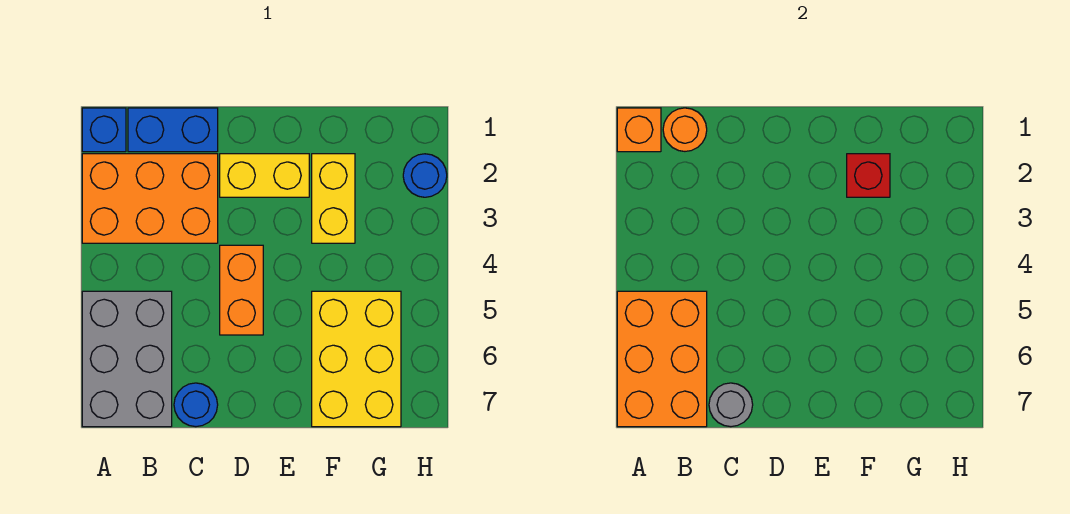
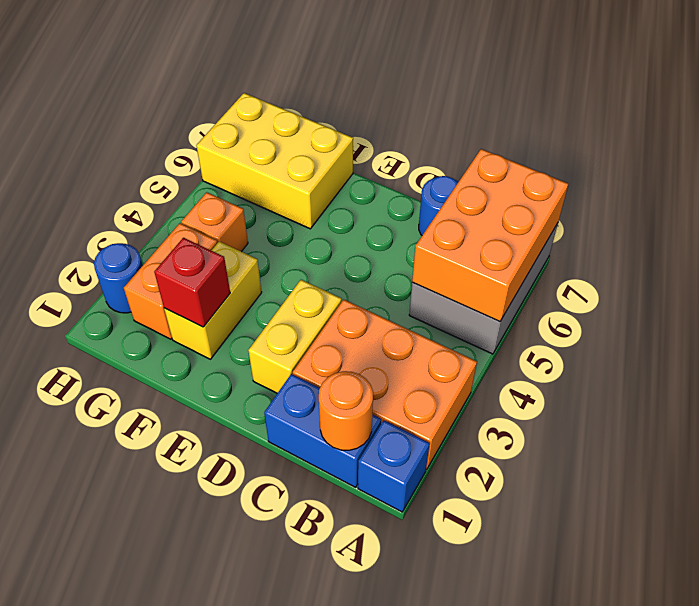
orange 1x1 brick [617,108,661,152] -> orange 1x1 brick moved to [181,192,248,252]
grey 1x1 round brick [709,383,753,427] -> none
yellow 1x2 brick [220,154,309,197] -> yellow 1x2 brick turned to [248,280,342,393]
orange 1x2 brick [220,245,263,335] -> orange 1x2 brick moved to [124,223,218,339]
yellow 2x3 brick [312,291,401,427] -> yellow 2x3 brick turned to [196,93,353,229]

